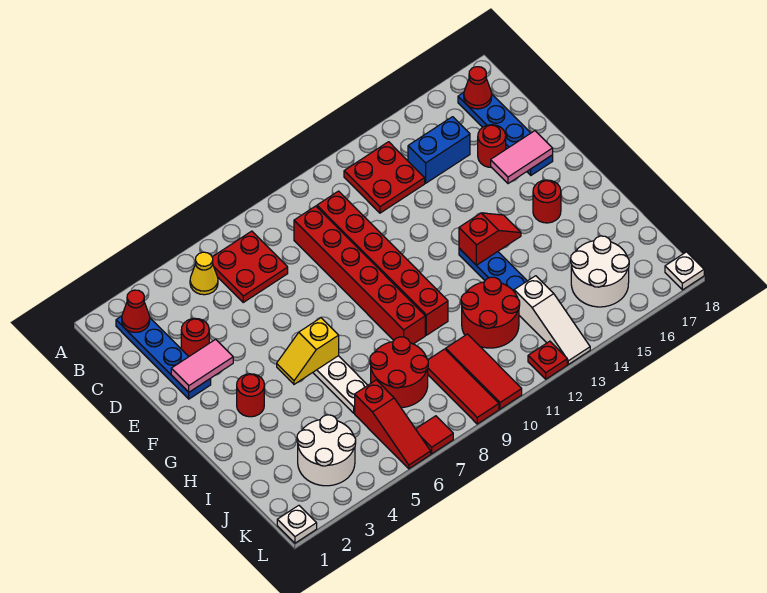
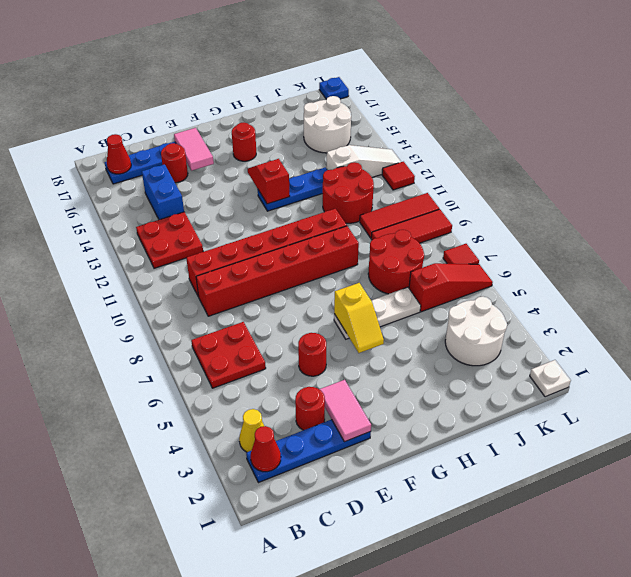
yellow 1x1 cone [190,252,218,295] -> yellow 1x1 cone moved to [239,409,264,452]
red 1x1 round brick [237,374,264,417] -> red 1x1 round brick moved to [298,333,326,376]
red 1x1 plate [528,341,567,379] -> red 1x1 tile [382,162,415,190]
white 1x1 plate [665,252,704,290] -> blue 1x1 plate [319,77,349,99]

